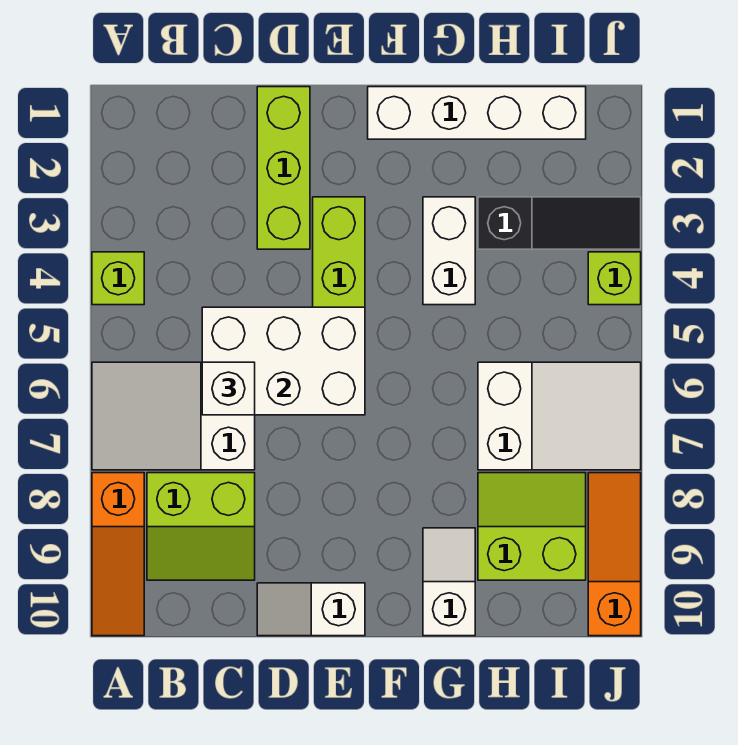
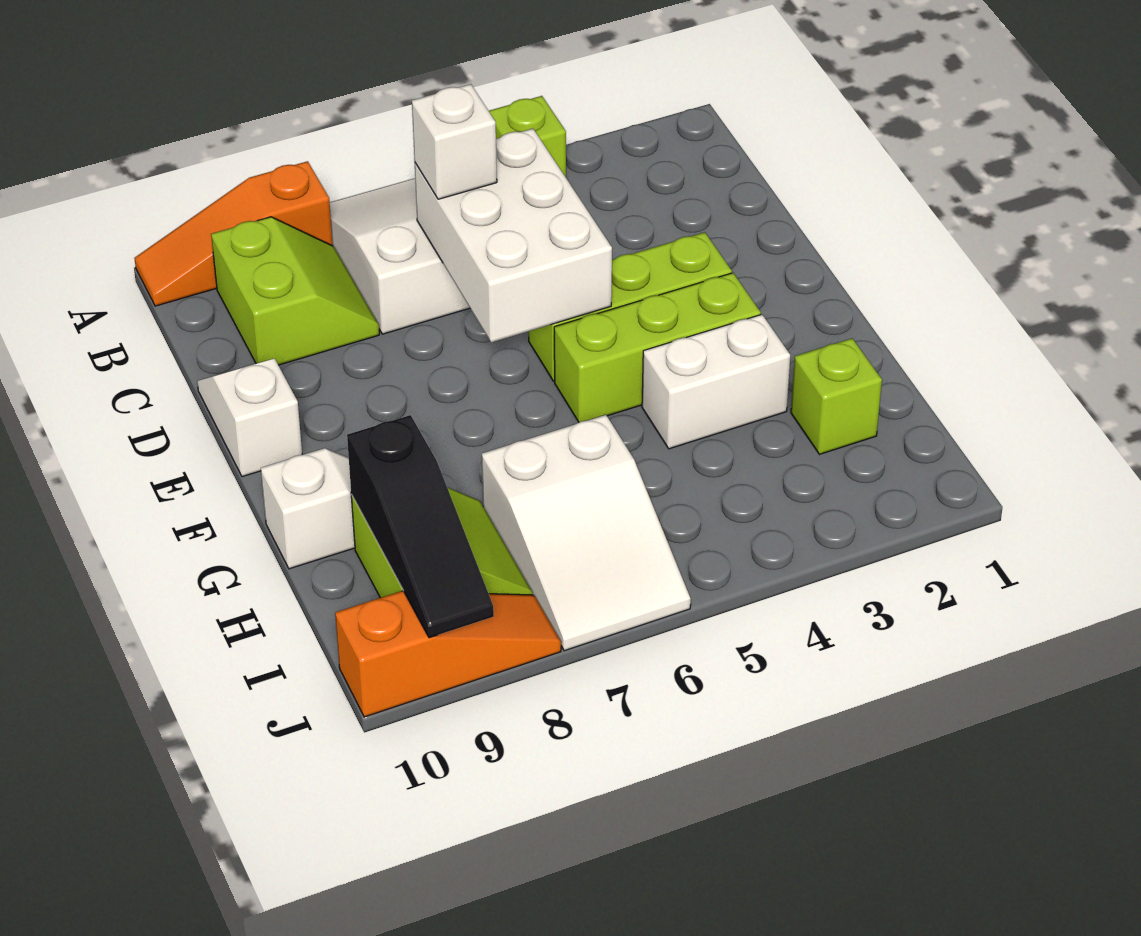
lime 2x2 slope [147,473,255,580] -> lime 2x2 slope turned to [211,217,379,365]
lime 1x3 brick [257,87,310,249] -> lime 1x3 brick moved to [554,273,761,422]
white 1x4 brick [368,87,586,139] -> none
black 1x3 slope [478,197,641,249] -> black 1x3 slope moved to [347,415,494,638]
lime 1x1 brick [588,252,641,305] -> lime 1x1 brick moved to [791,338,882,454]

